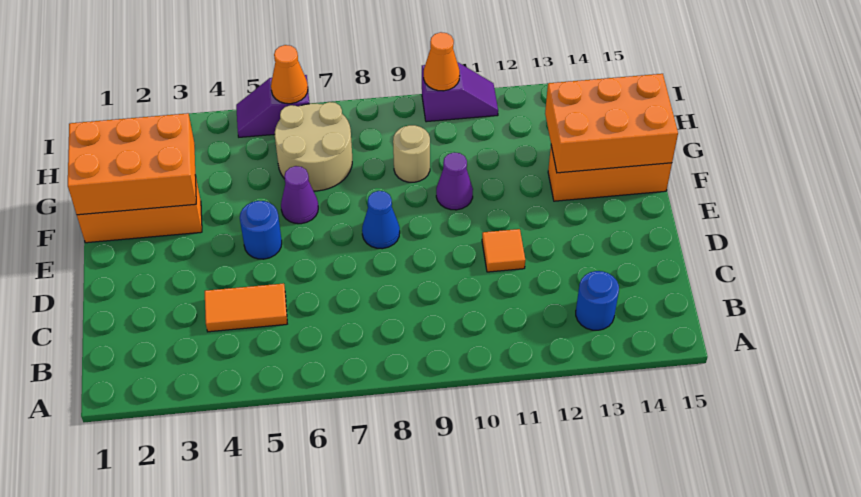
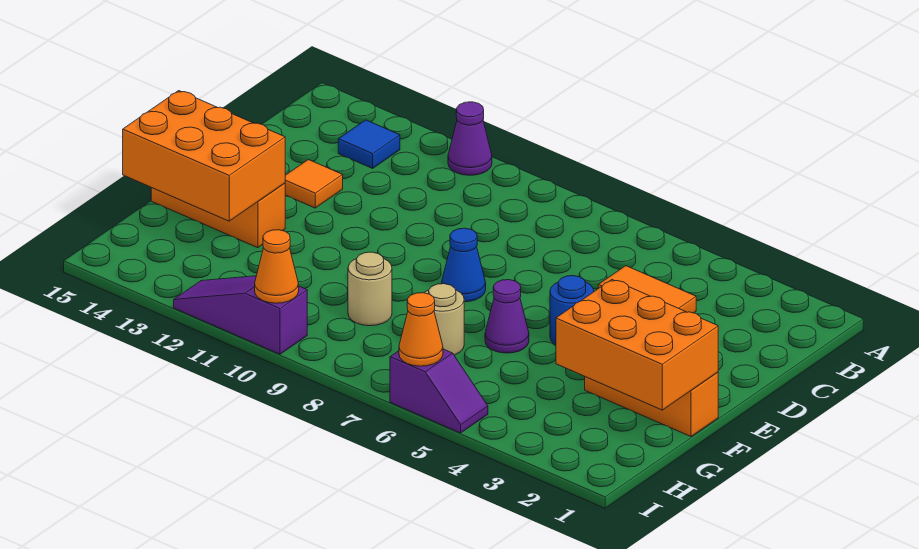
blue 1x1 round brick [576,271,619,330] -> blue 1x1 tile [338,120,400,168]
orange 1x1 tile [482,229,525,272] -> orange 1x1 tile moved to [285,160,343,208]
purple 1x1 cone [436,153,473,210] -> purple 1x1 cone moved to [448,102,492,175]
tan 2x2 round brick [275,102,352,191] -> tan 1x1 round brick [424,284,464,355]
purple 1x2 slope [422,62,498,122] -> purple 1x3 slope [174,276,307,354]

